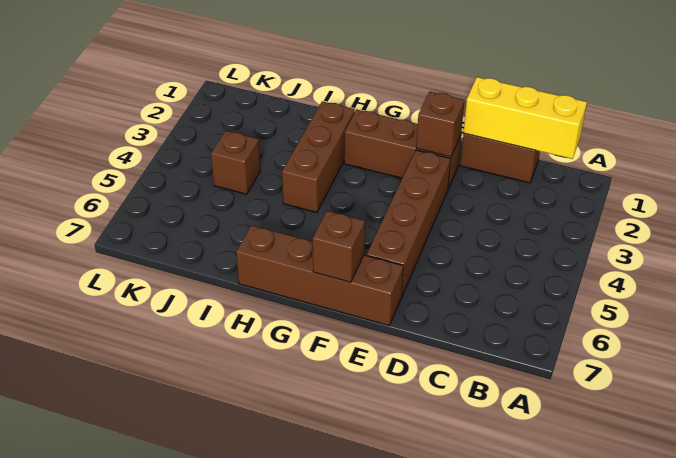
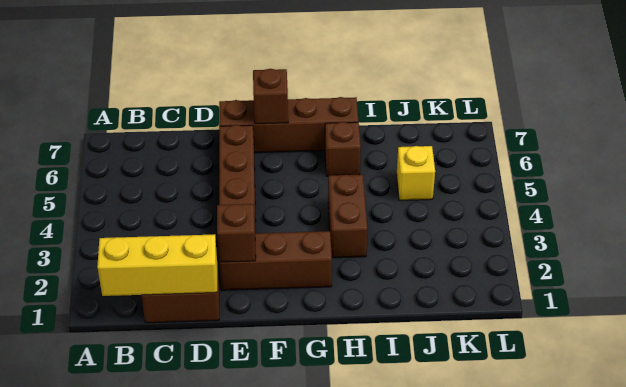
brown 1x3 brick [282,101,355,212] -> brown 1x2 brick [328,174,367,258]
brown 1x1 brick [211,131,260,194] -> brown 1x1 brick moved to [325,122,361,176]
none -> yellow 1x1 brick [396,146,435,200]

